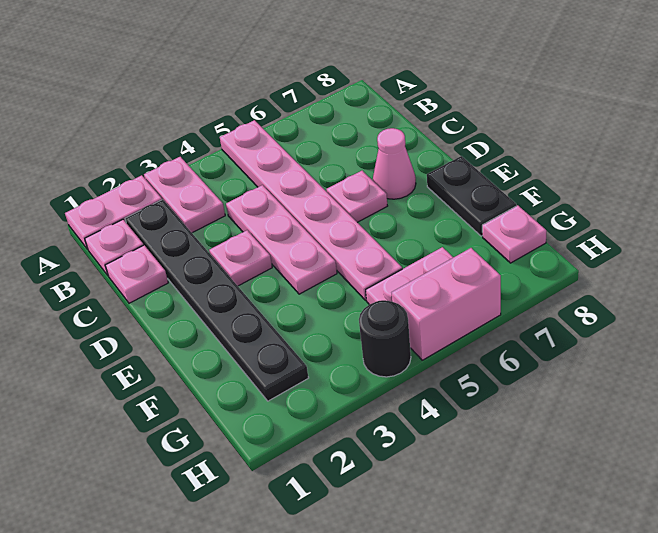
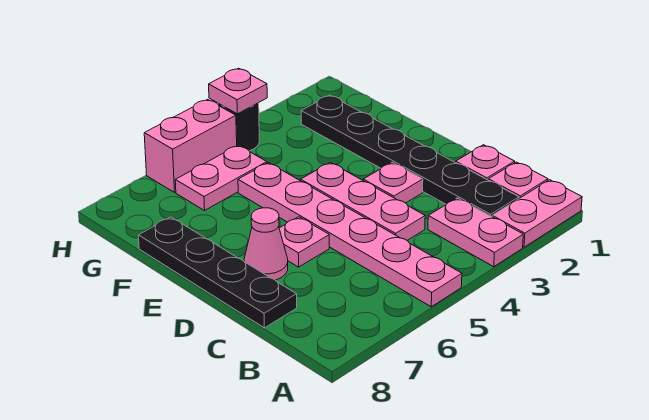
black 1x2 plate [427,156,516,236] -> black 1x4 plate [139,217,297,328]
pink 1x1 plate [482,205,546,263] -> pink 1x1 plate moved to [209,68,267,114]

